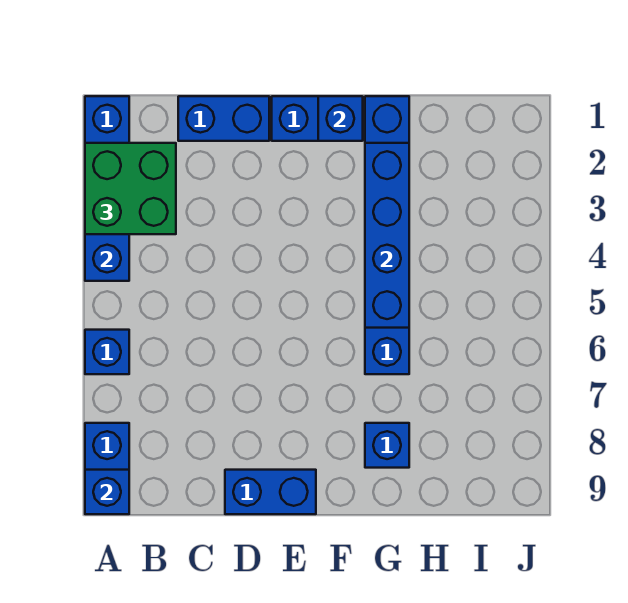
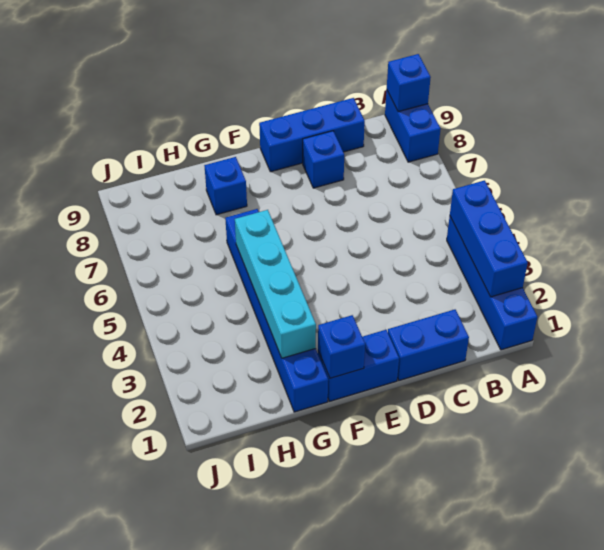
green 2x2 brick [85,143,176,234] -> none
blue 1x1 brick [85,330,129,374] -> blue 1x1 brick moved to [303,131,344,188]
blue 1x2 brick [225,470,316,514] -> blue 1x3 brick [259,98,365,172]
blue 1x4 brick [365,143,409,328] -> cyan 1x4 brick [235,210,316,358]

